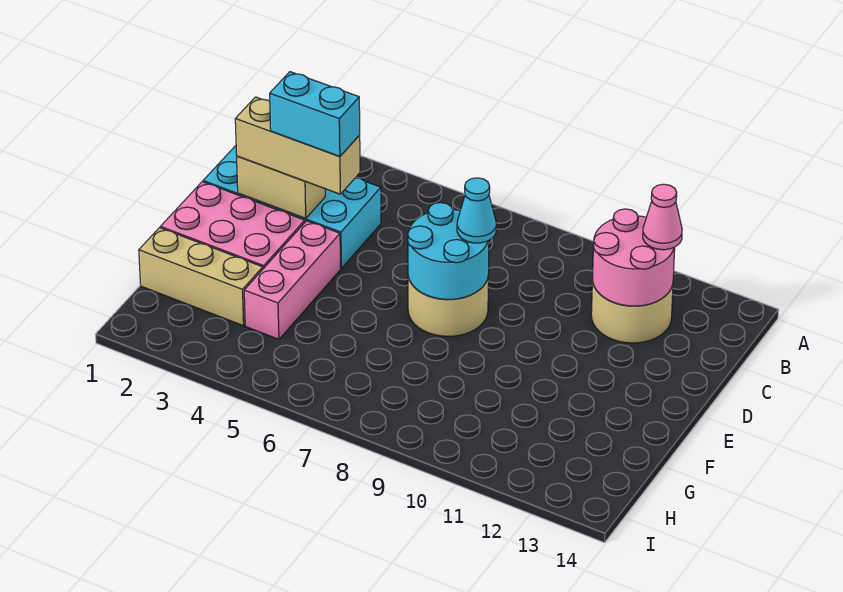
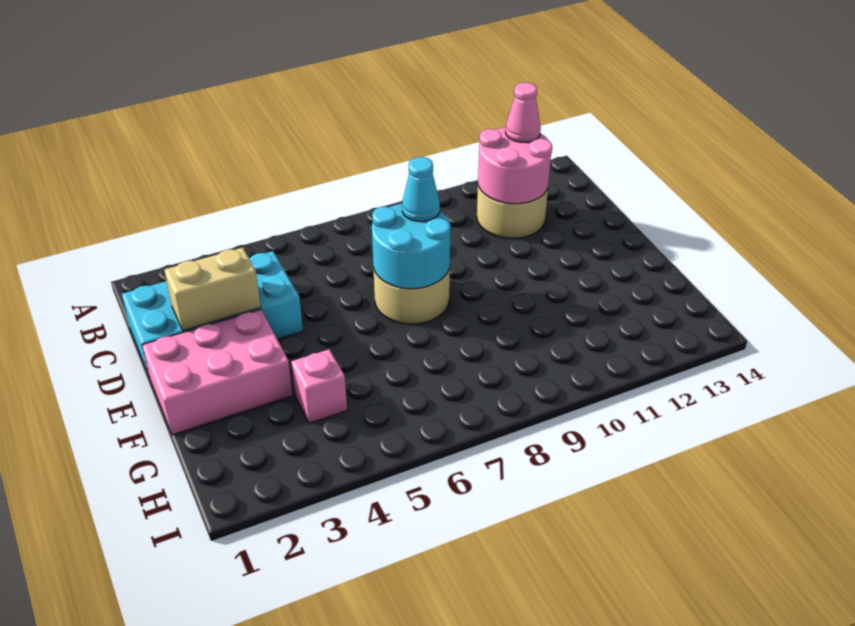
tan 1x3 brick [235,97,360,194] -> none
cyan 1x2 brick [270,72,360,157] -> none
pink 1x3 brick [244,221,341,339] -> pink 1x1 brick [291,349,347,423]
tan 1x3 brick [139,228,263,326] -> none

